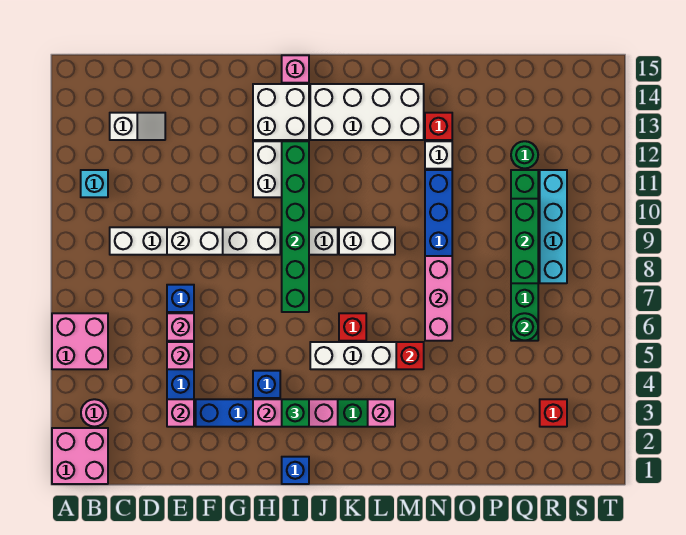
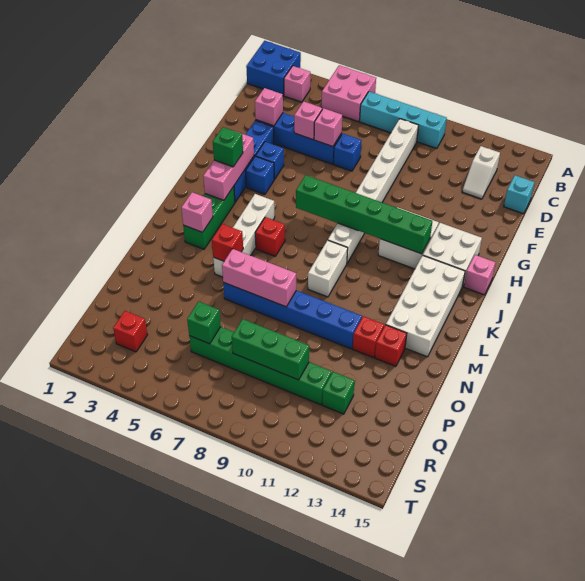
pink 2x2 brick [52,428,108,484] -> blue 2x2 brick [246,41,301,95]
pink 1x1 round brick [81,399,108,427] -> pink 1x1 brick [284,66,310,102]
cyan 1x1 brick [81,170,108,197] -> cyan 1x1 brick moved to [504,175,535,214]
white 1x2 brick [167,227,223,255] -> none
blue 1x1 brick [282,457,309,484] -> blue 1x1 brick moved to [256,142,284,179]
white 1x1 brick [425,141,452,169] -> red 1x1 brick [353,316,384,358]
green 1x1 round brick [511,313,538,341] -> green 1x1 brick [187,302,221,344]
green 1x1 round brick [511,141,538,169] -> green 1x1 brick [322,372,354,414]
cyan 1x4 brick [540,170,567,283] -> cyan 1x4 brick moved to [360,92,447,149]

